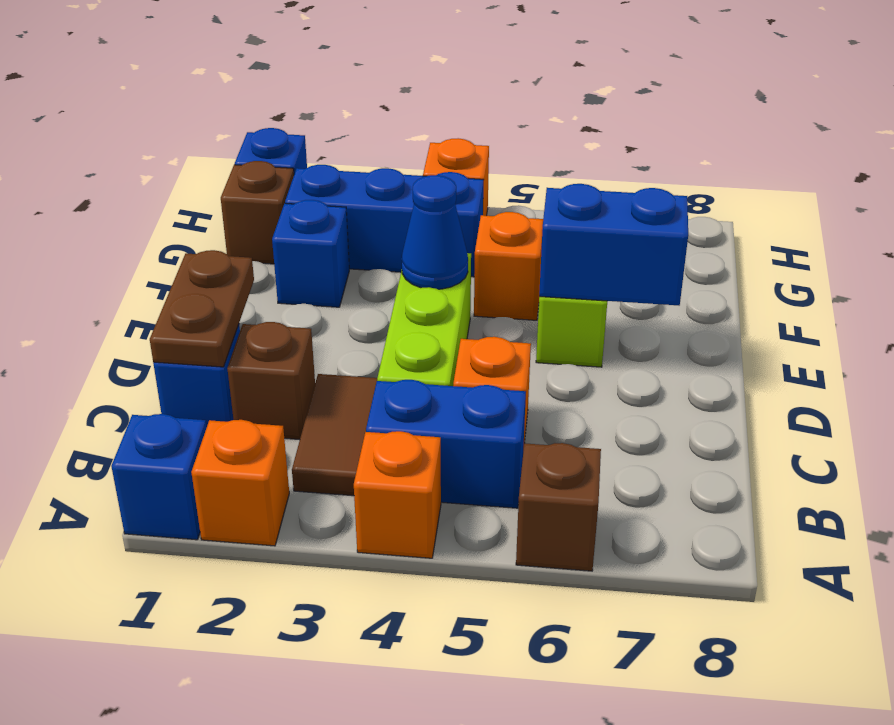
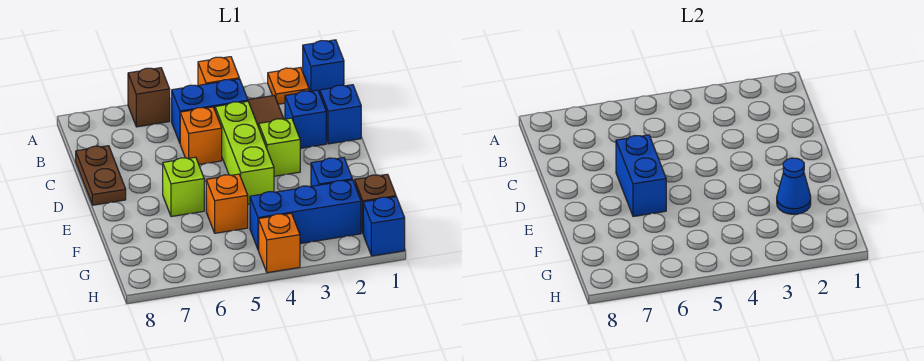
orange 1x1 brick [191,420,289,546] -> orange 1x1 plate [268,67,309,104]
brown 1x2 plate [150,250,254,367] -> brown 1x2 plate moved to [76,146,126,205]
brown 1x1 brick [227,322,315,440] -> blue 1x1 brick [285,90,326,148]
none -> lime 1x1 brick [259,118,300,176]
blue 1x1 cone [402,175,468,289] -> blue 1x1 cone moved to [777,158,811,214]
blue 1x2 brick [539,184,688,305] -> blue 1x2 brick turned to [616,135,666,217]

